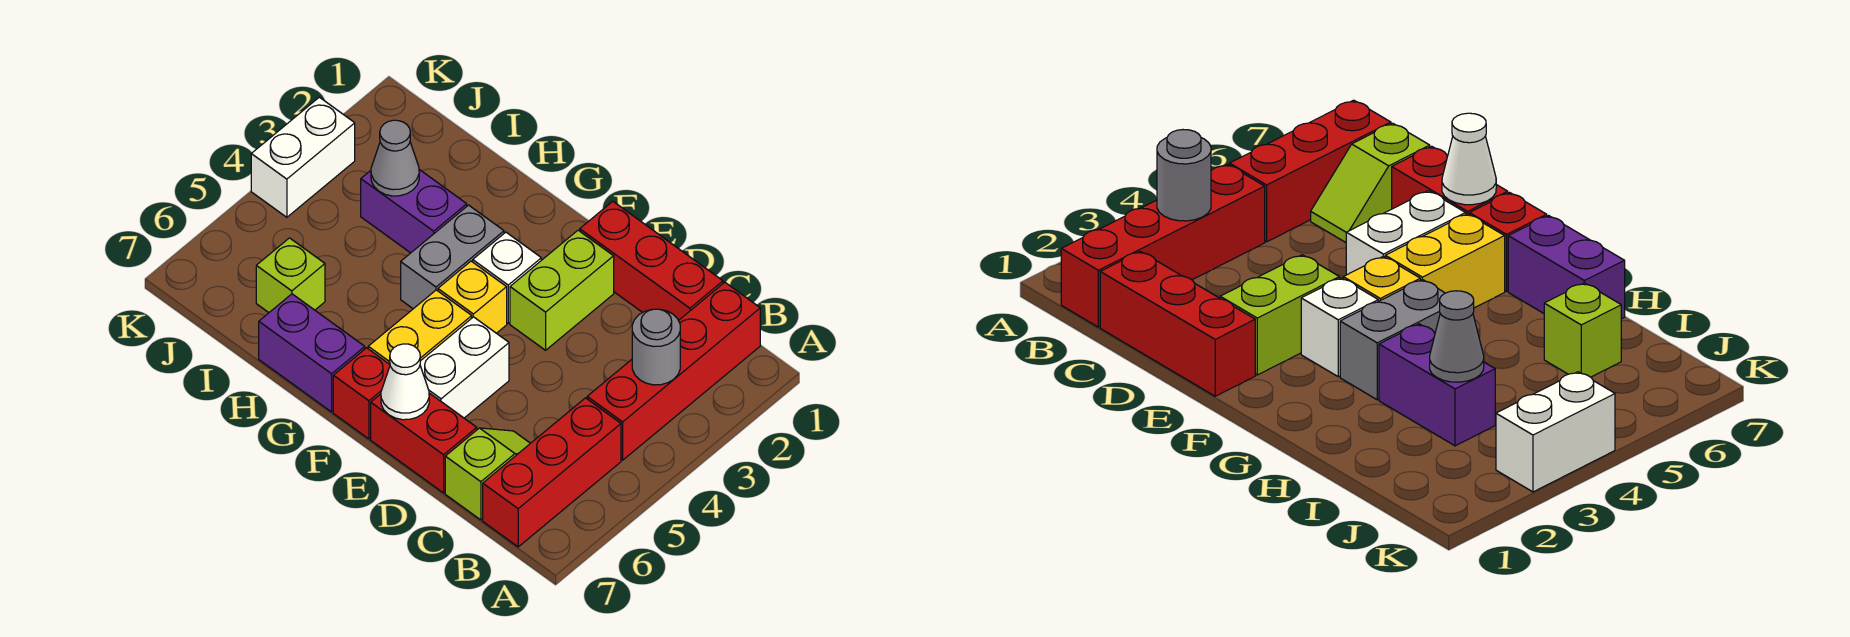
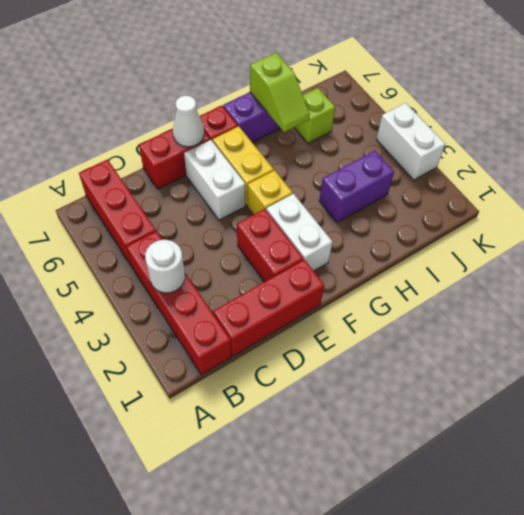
grey 1x1 round brick [632,309,680,385] -> white 1x1 round brick [145,240,185,293]
lime 1x2 slope [445,428,530,520] -> lime 1x2 slope moved to [250,53,310,132]
lime 1x2 brick [510,230,614,350] -> red 1x2 brick [237,209,303,282]
white 1x1 brick [473,232,541,323] -> white 1x2 brick [266,194,333,271]
grey 1x2 brick [401,205,504,309] -> none
grey 1x1 cone [371,120,419,196] -> none

